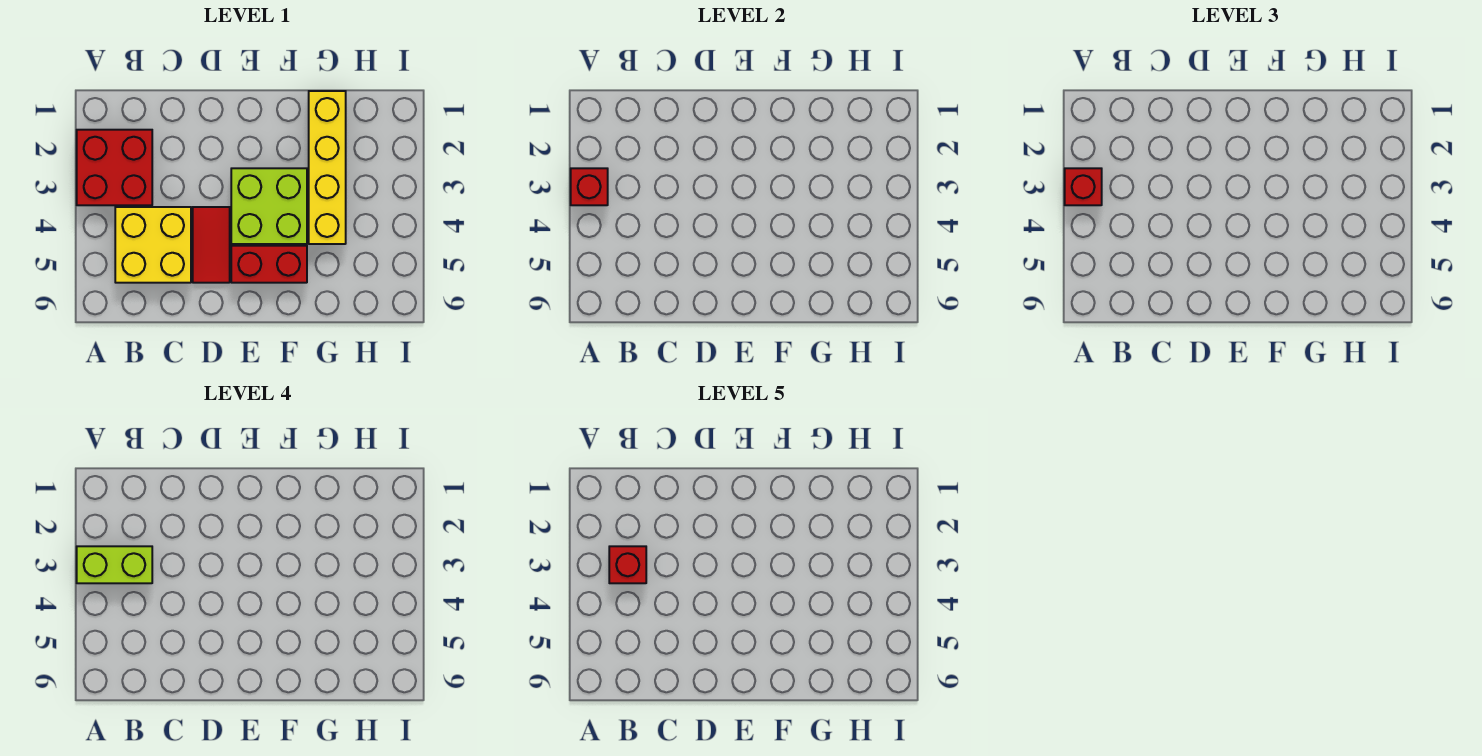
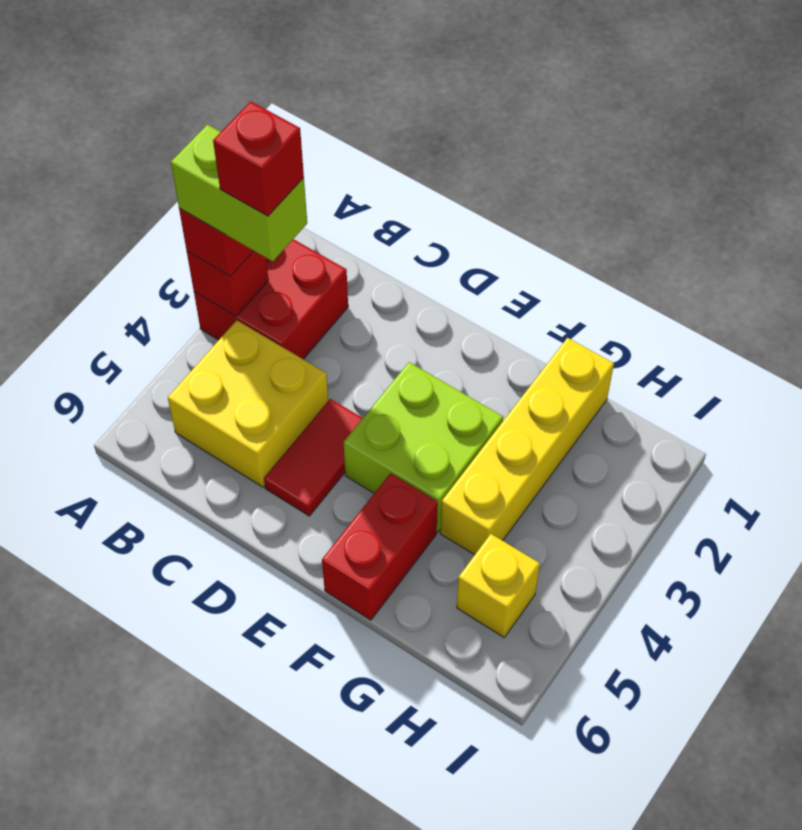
red 1x2 brick [231,246,307,283] -> red 1x2 brick turned to [322,473,438,620]
none -> yellow 1x1 brick [457,534,540,637]

